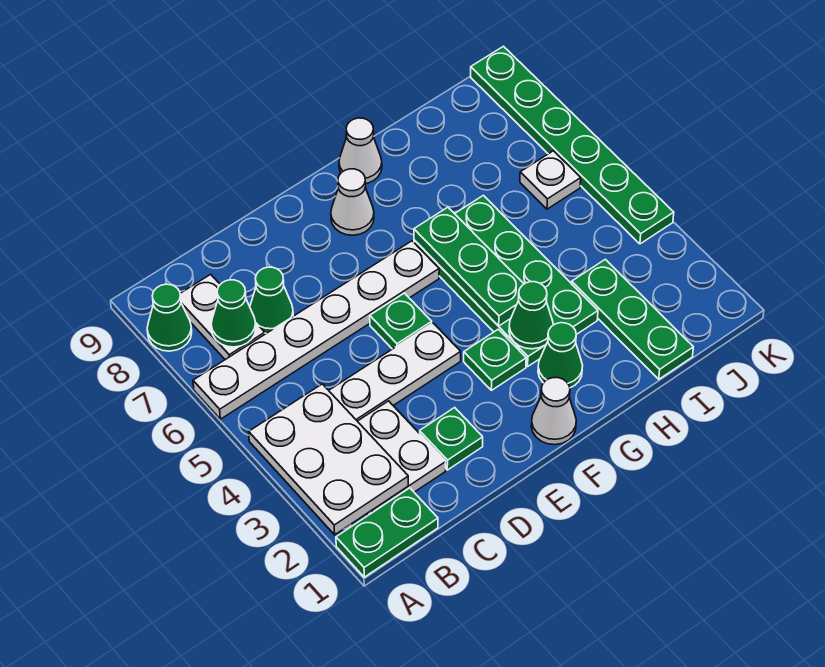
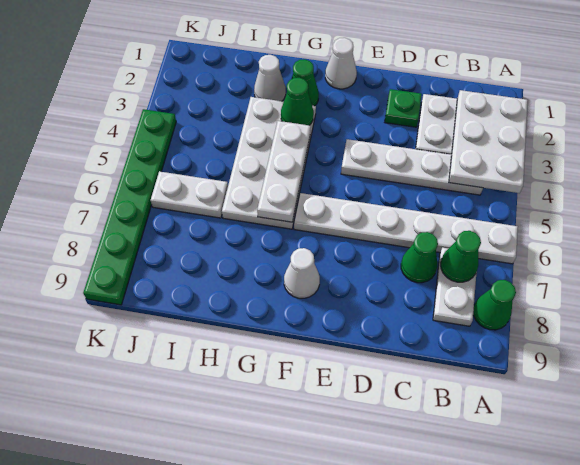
green 1x2 plate [336,488,438,577] -> none
green 1x1 plate [370,293,432,349] -> none
green 1x1 plate [464,329,526,390] -> none
green 2x4 plate [414,195,598,366] -> white 2x4 plate [222,97,316,229]
green 1x3 plate [414,207,524,326] -> white 1x3 plate [257,121,311,222]
white 1x1 cone [339,118,382,184] -> white 1x1 cone moved to [254,55,286,101]
green 1x3 plate [572,259,693,379] -> none
white 1x1 plate [520,151,581,209] -> white 1x2 plate [151,171,228,218]

